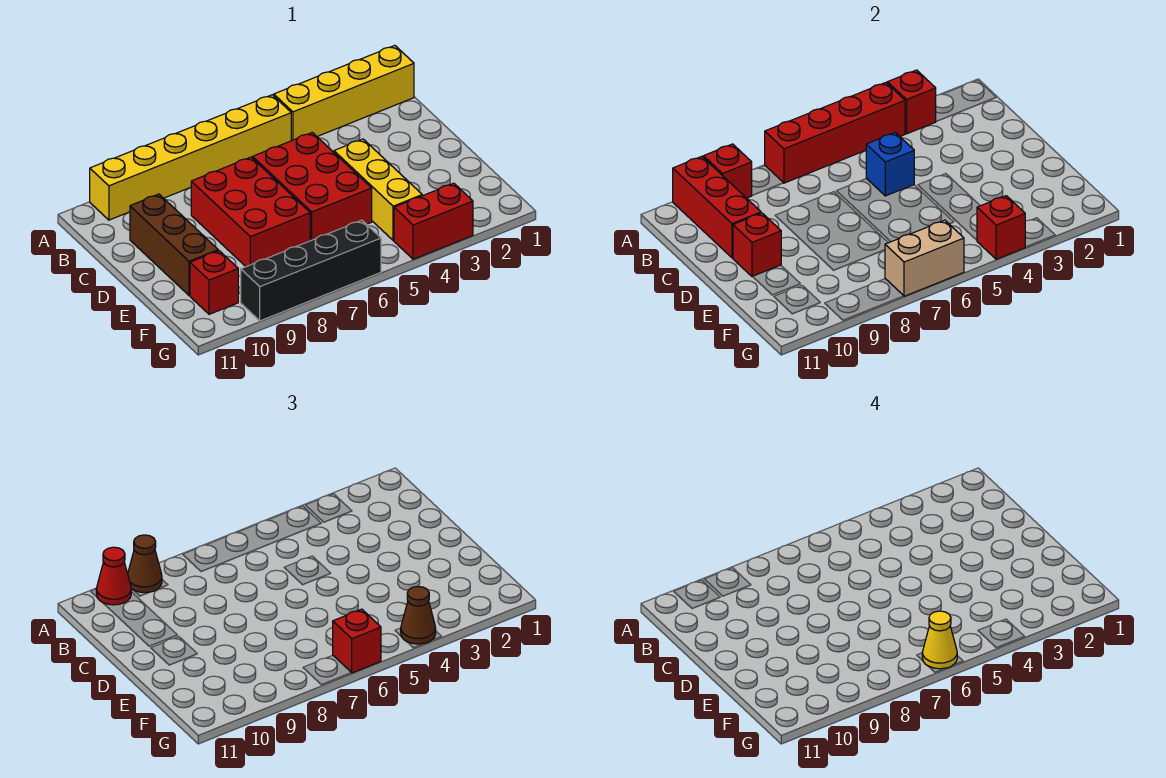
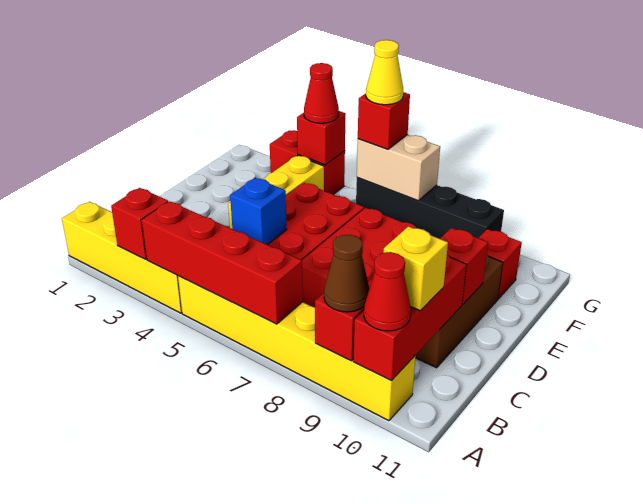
none -> yellow 1x1 brick [383,226,448,311]
brown 1x1 cone [401,586,436,644] -> red 1x1 cone [304,63,339,123]

